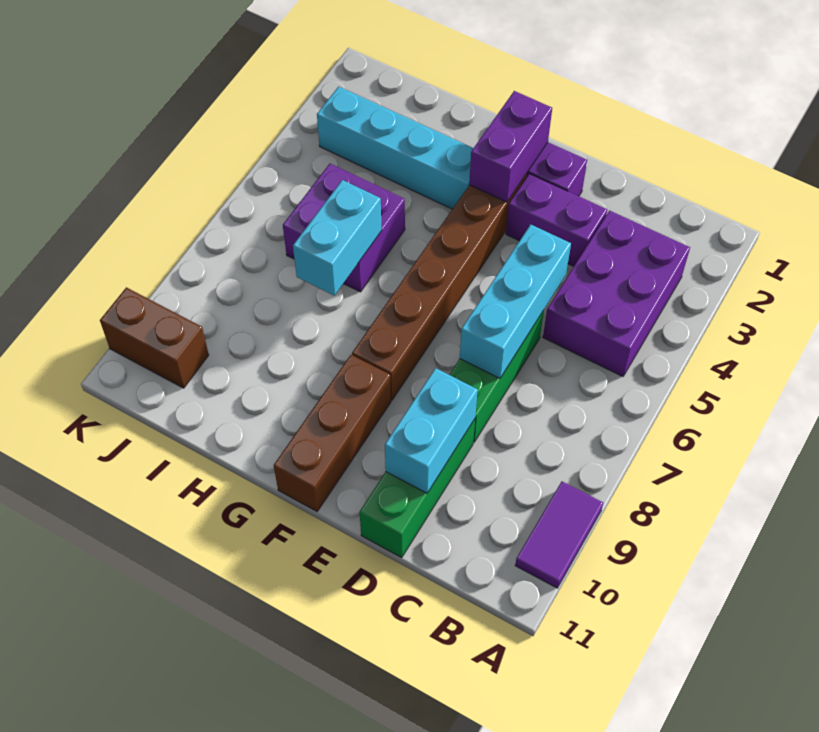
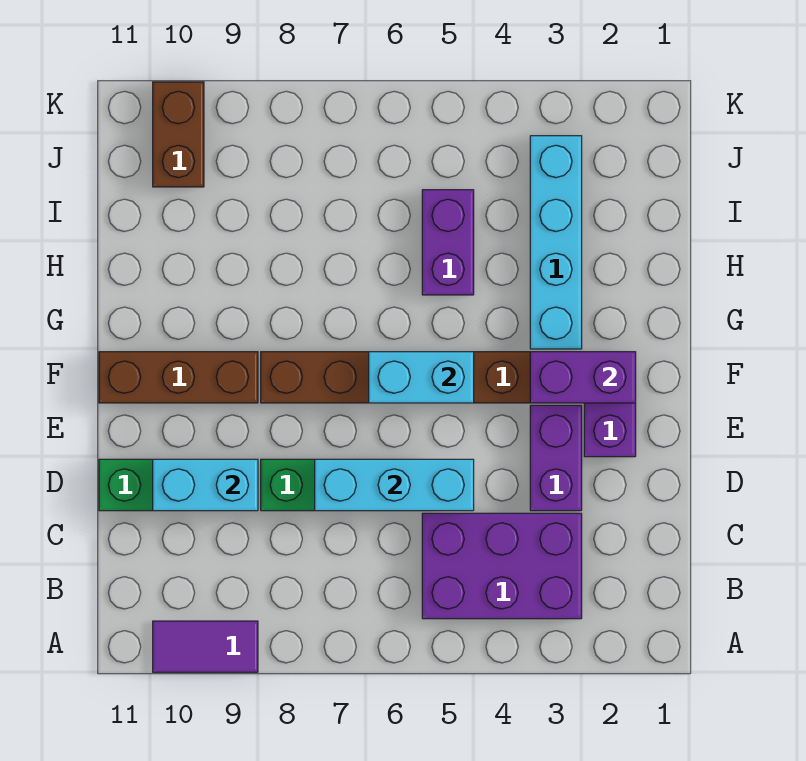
purple 2x2 brick [283,164,405,292] -> purple 1x2 brick [422,190,474,295]
cyan 1x2 brick [293,180,382,295] -> cyan 1x2 brick moved to [369,352,474,403]

